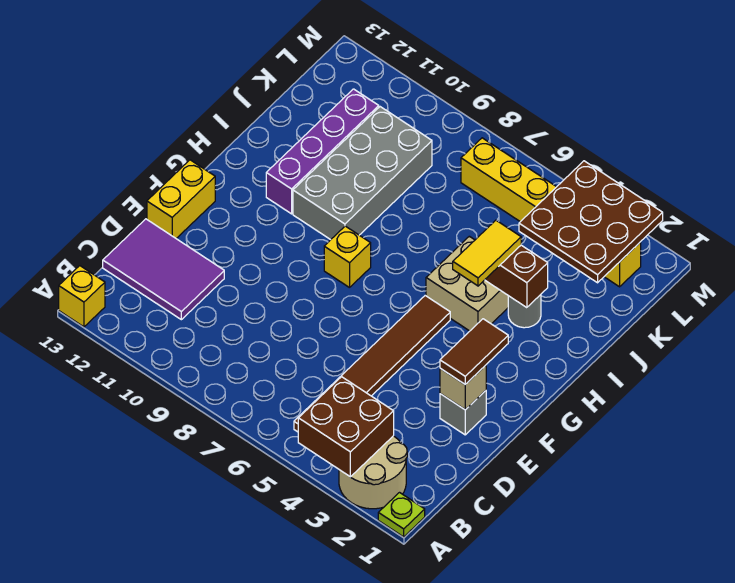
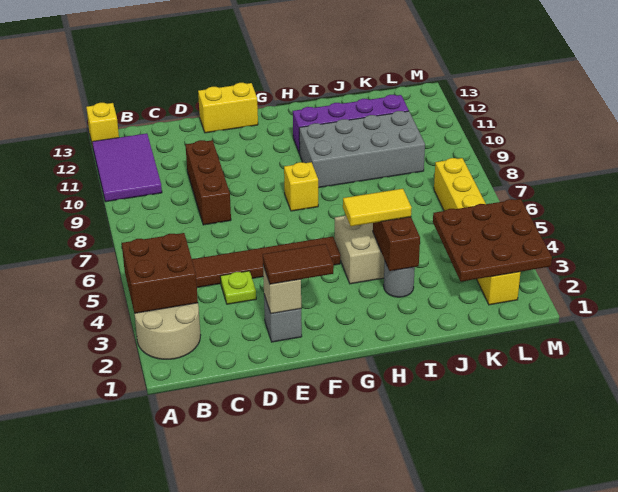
lime 1x1 plate [378,493,425,537] -> lime 1x1 plate moved to [220,271,256,304]
purple 2x3 tile [103,219,224,320] -> purple 2x3 tile moved to [92,133,162,202]
none -> brown 1x3 brick [185,140,231,225]

